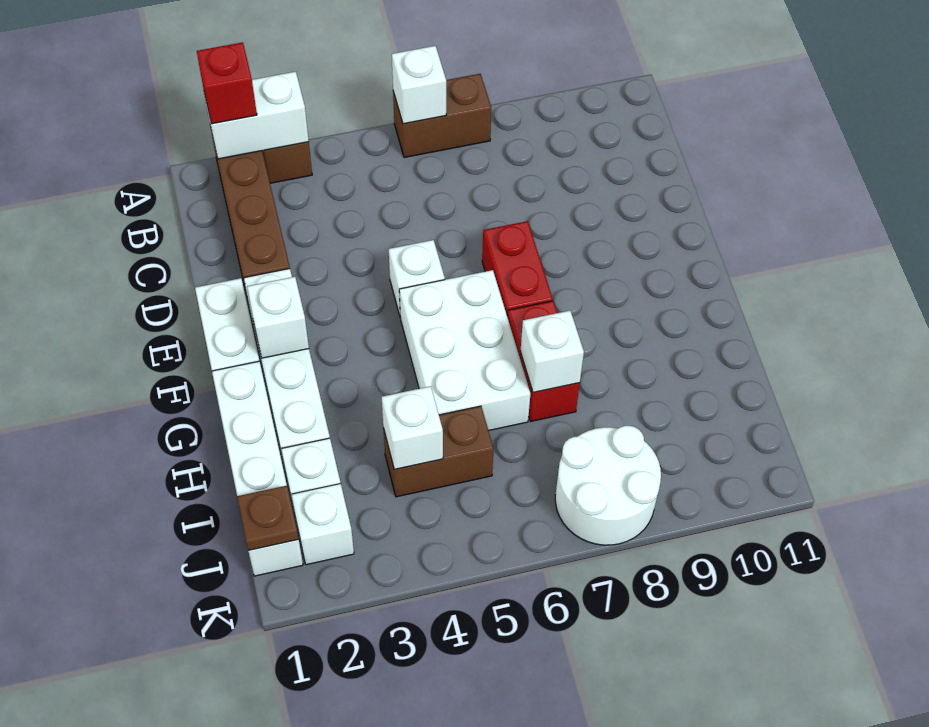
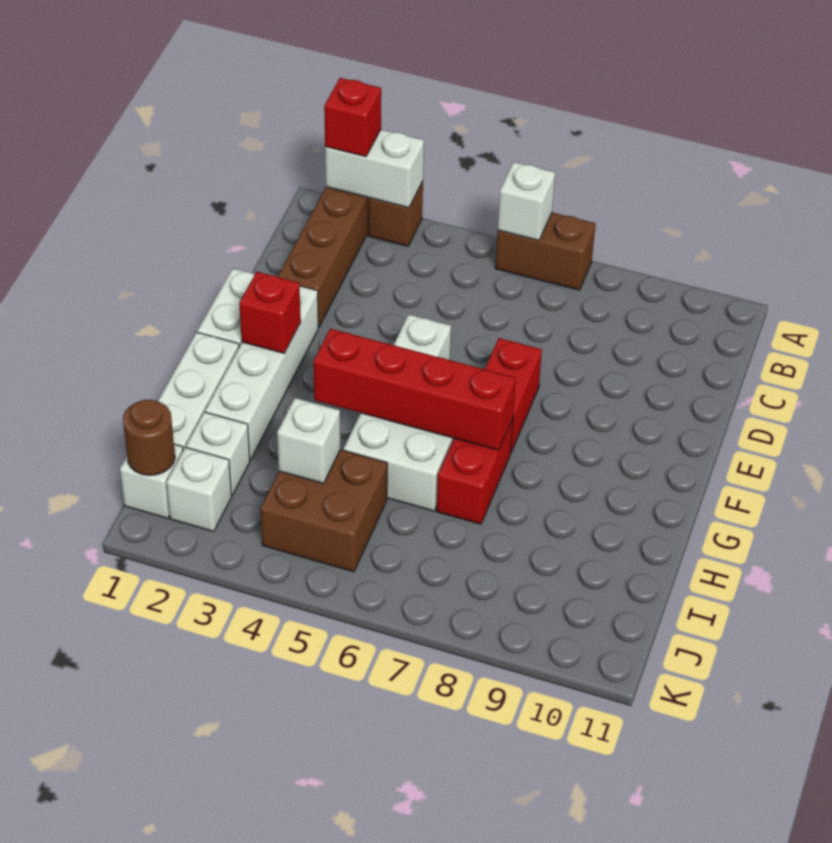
white 1x1 brick [247,277,309,358] -> red 1x1 brick [239,272,301,353]
none -> red 1x4 brick [313,329,516,450]
white 1x1 brick [520,311,584,392] -> none
brown 1x2 brick [383,406,494,497] -> brown 2x2 brick [260,450,387,572]
brown 1x1 plate [237,486,299,551] -> brown 1x1 round brick [123,400,175,475]
white 2x2 round brick [555,426,661,545] -> none

